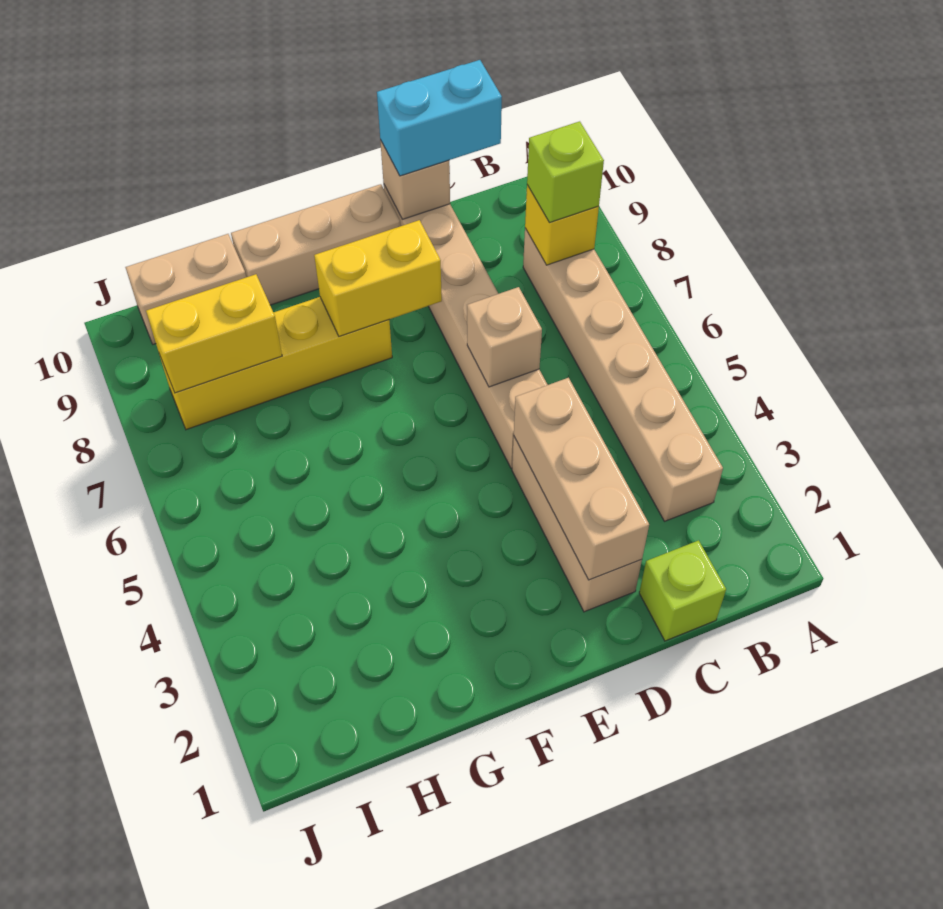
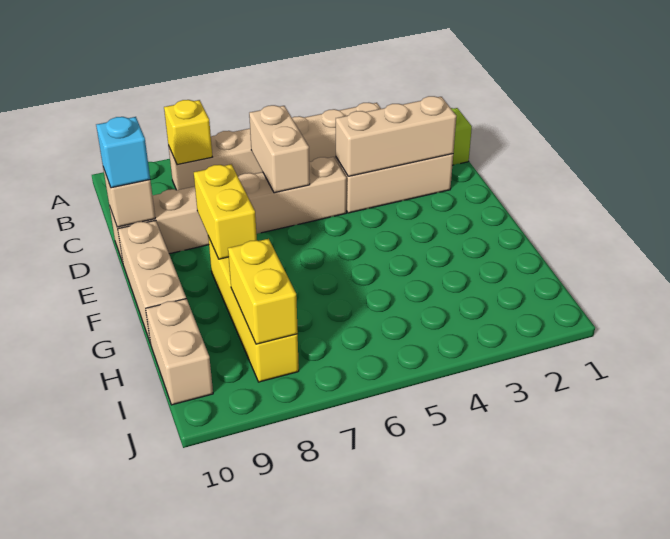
lime 1x1 brick [527,121,604,223] -> none
cyan 1x2 brick [377,60,502,176] -> cyan 1x1 brick [96,117,150,188]
tan 1x1 brick [467,287,542,387] -> tan 1x2 brick [249,105,310,193]

